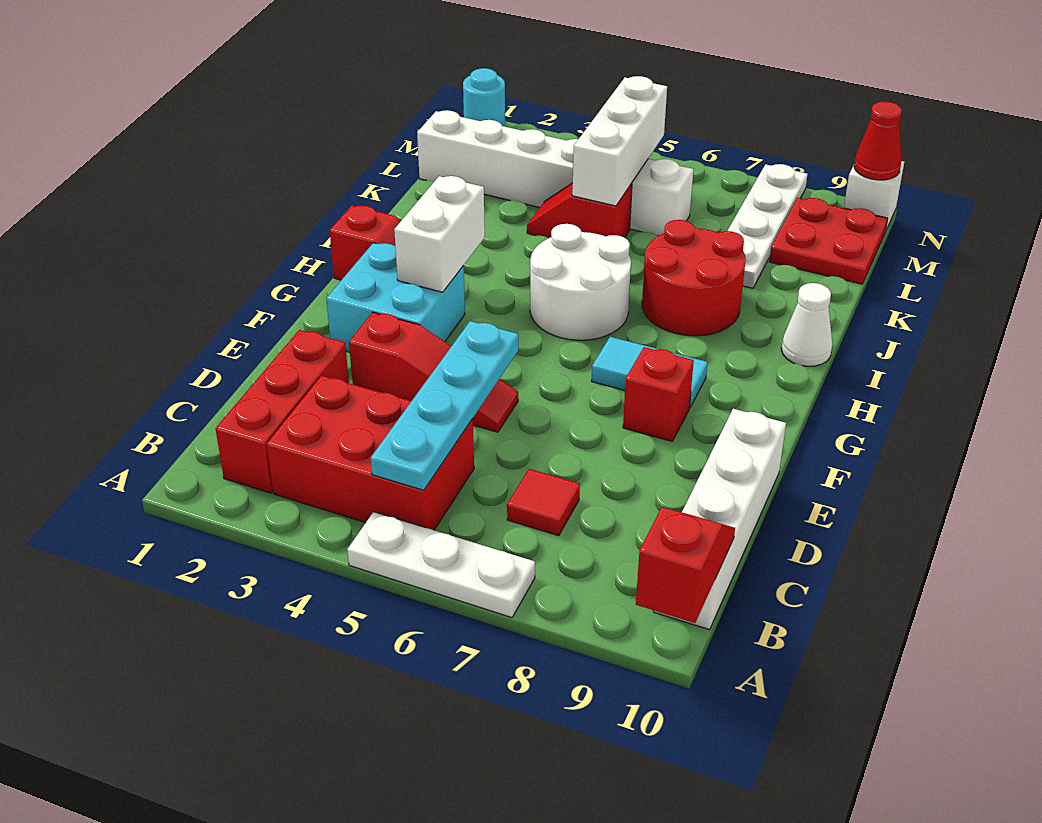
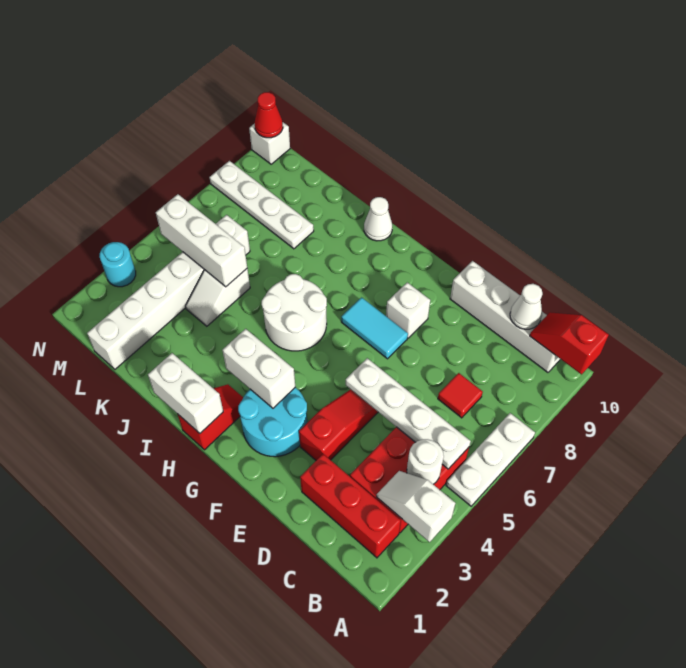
none -> white 1x2 slope [376,471,455,542]
none -> white 1x1 round brick [407,439,444,484]
cyan 1x4 plate [371,321,518,490] -> white 1x4 plate [346,358,471,469]
none -> white 1x1 cone [510,284,542,329]
cyan 2x2 brick [326,243,465,352] -> cyan 2x2 round brick [238,387,307,457]
red 1x1 brick [623,347,694,441] -> white 1x1 brick [386,282,430,338]
cyan 1x2 tile [592,337,708,408] -> cyan 1x2 tile turned to [341,297,408,359]
none -> white 1x2 brick [148,353,223,433]
red 2x2 round brick [642,220,746,336] -> none
red 1x2 slope [527,183,632,238] -> white 1x2 slope [185,268,250,326]
red 2x2 plate [770,198,888,284] -> none
cyan 1x1 round brick [463,68,505,127] -> cyan 1x1 round brick moved to [100,242,136,287]

